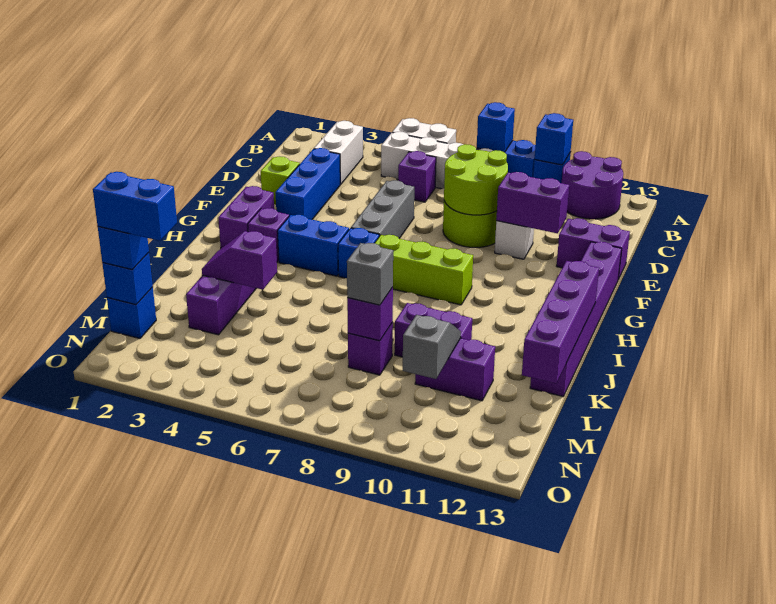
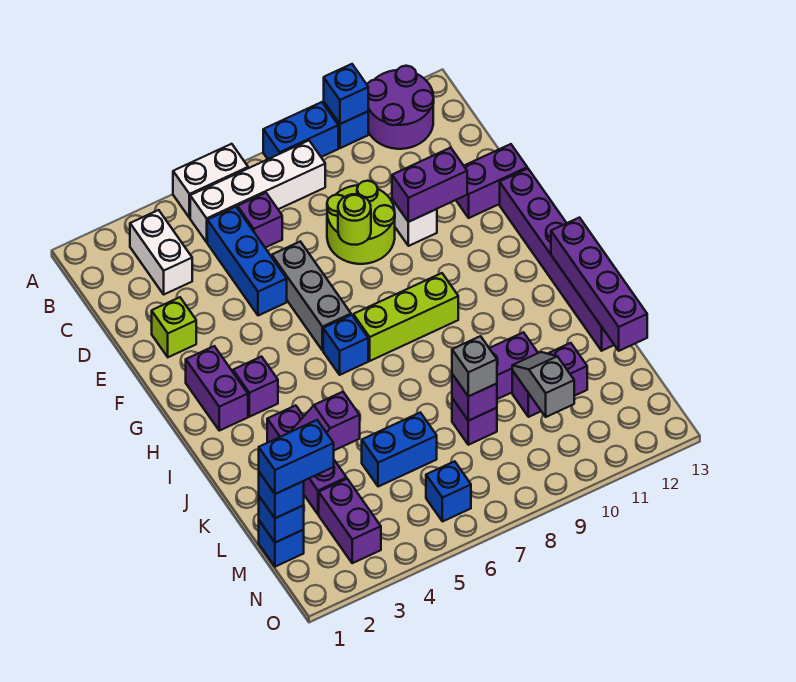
blue 1x1 brick [477,102,515,152] -> blue 1x1 brick moved to [426,461,471,522]
blue 1x3 brick [275,148,340,219] -> blue 1x3 brick moved to [207,207,287,316]
lime 2x2 round brick [444,144,508,215] -> lime 1x1 round brick [338,194,371,245]
blue 1x2 brick [277,215,349,276] -> blue 1x2 brick moved to [362,413,437,487]
none -> purple 1x2 brick [319,479,381,563]

